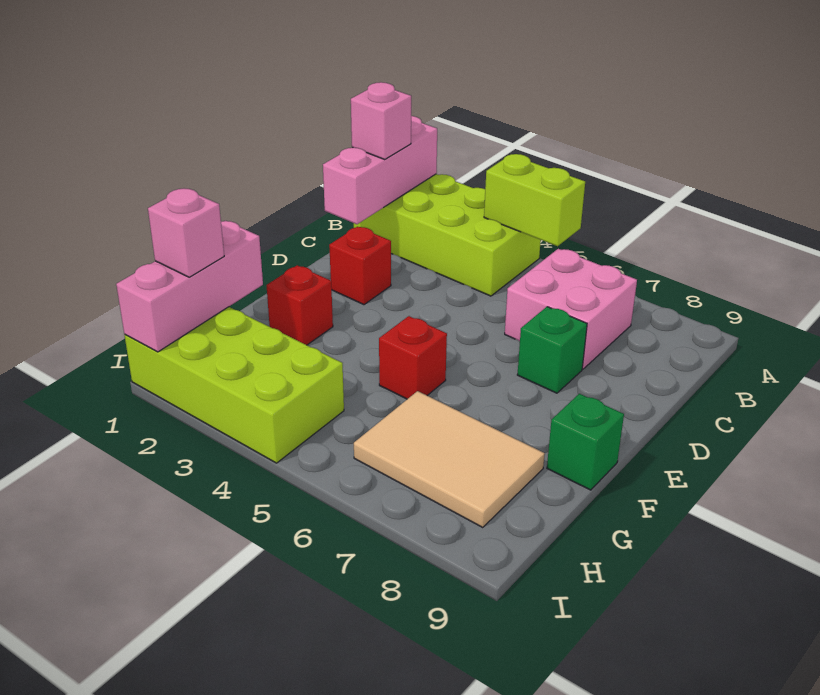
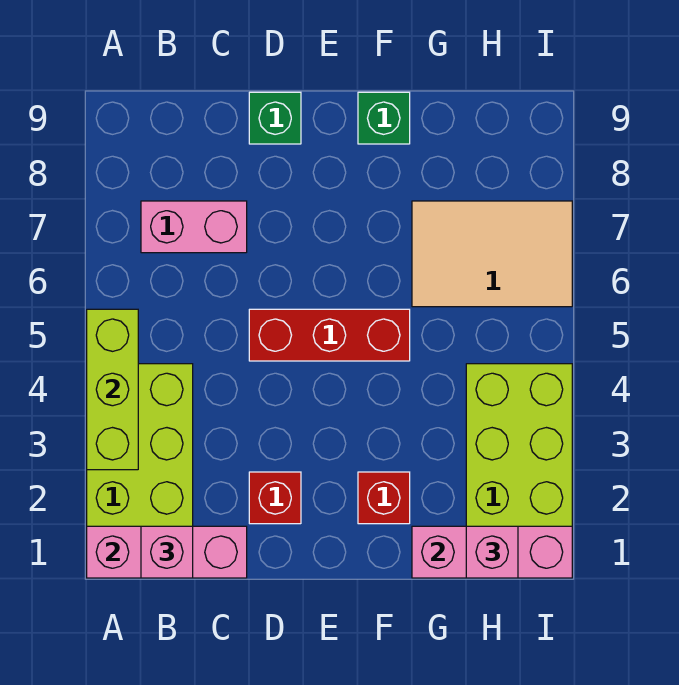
lime 1x2 brick [484,154,585,246] -> lime 1x3 brick [87,309,138,470]
pink 2x2 brick [505,249,637,369] -> pink 1x2 brick [141,201,247,253]
green 1x1 brick [517,307,587,393] -> green 1x1 brick moved to [249,92,301,144]
red 1x1 brick [379,316,447,399] -> red 1x3 brick [249,309,410,361]
tan 2x3 tile [354,391,545,527] -> tan 2x3 tile turned to [412,201,572,307]

